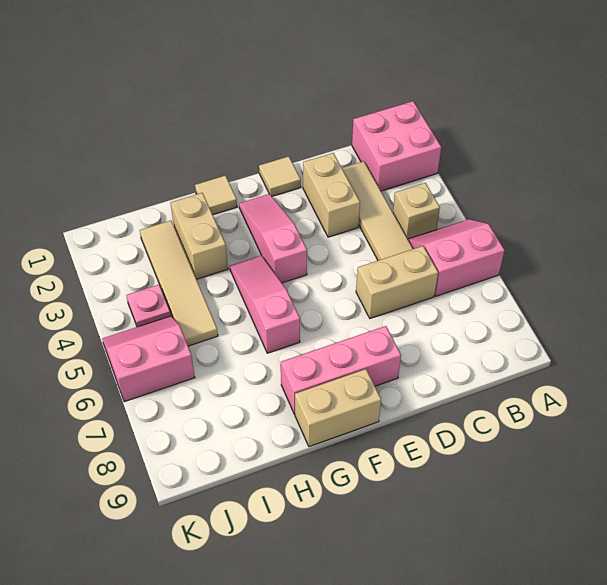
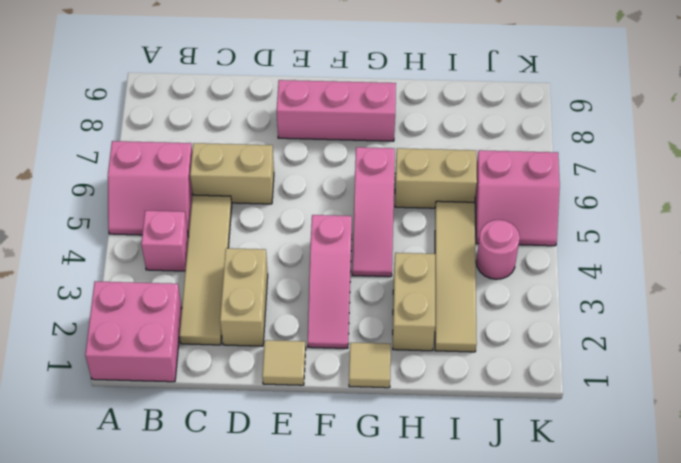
tan 1x1 brick [393,183,440,239] -> pink 1x1 brick [141,211,188,271]
tan 1x2 brick [295,369,381,447] -> tan 1x2 brick moved to [395,148,477,208]
pink 1x1 plate [126,285,171,327] -> pink 1x1 round brick [476,220,520,279]

